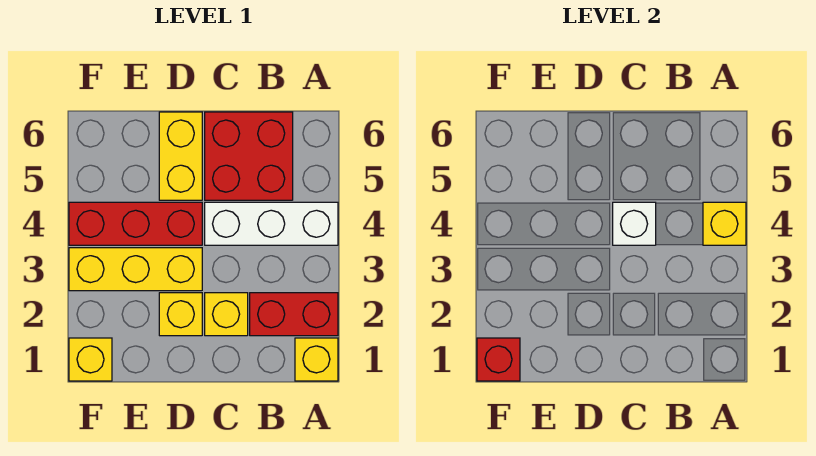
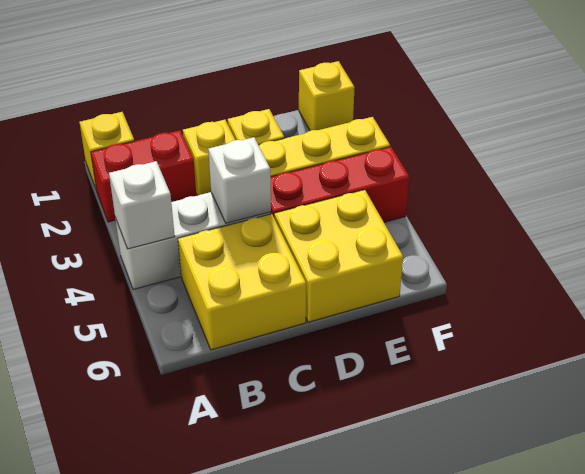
yellow 1x1 brick [703,202,746,245] -> white 1x1 brick [109,161,175,249]
red 2x2 brick [205,112,293,200] -> yellow 2x2 brick [178,214,306,350]
yellow 1x2 brick [159,112,202,200] -> yellow 2x2 brick [274,190,403,322]
red 1x1 brick [477,338,520,381] -> none

